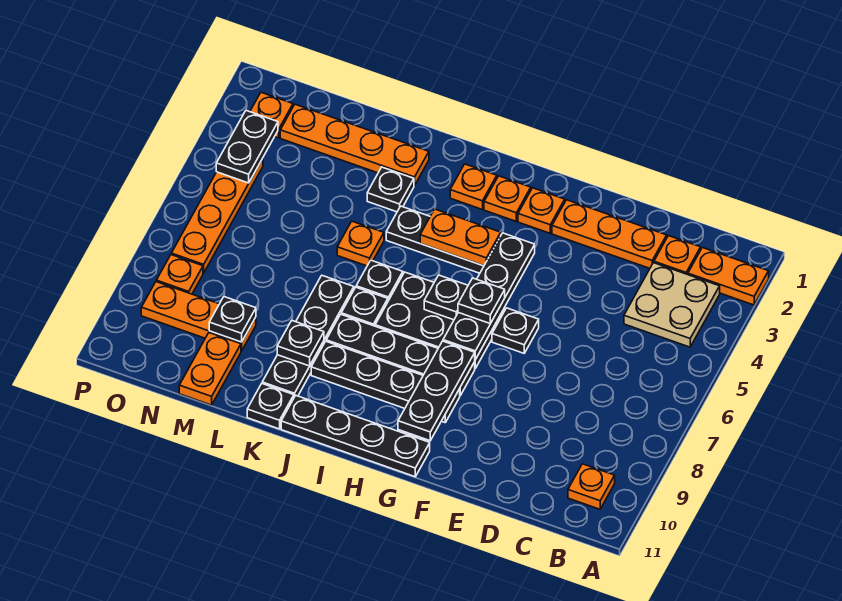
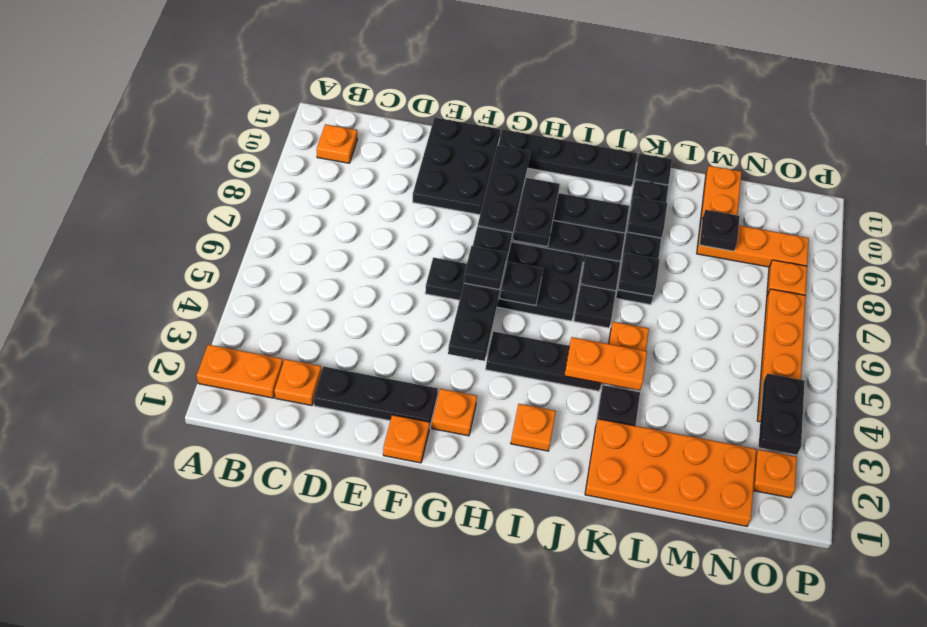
tan 2x2 plate [624,263,720,347] -> none
orange 1x3 plate [552,200,667,268] -> black 1x3 plate [314,366,438,428]
none -> black 2x3 plate [413,117,500,215]
orange 1x1 plate [484,176,531,221] -> orange 1x1 plate moved to [383,415,430,463]
orange 1x2 plate [420,209,501,266] -> orange 1x2 plate moved to [564,337,647,390]
none -> black 1x2 plate [513,178,560,247]
orange 1x4 plate [280,104,429,186] -> orange 2x4 plate [585,419,756,526]
none -> black 1x1 plate [618,253,660,296]

